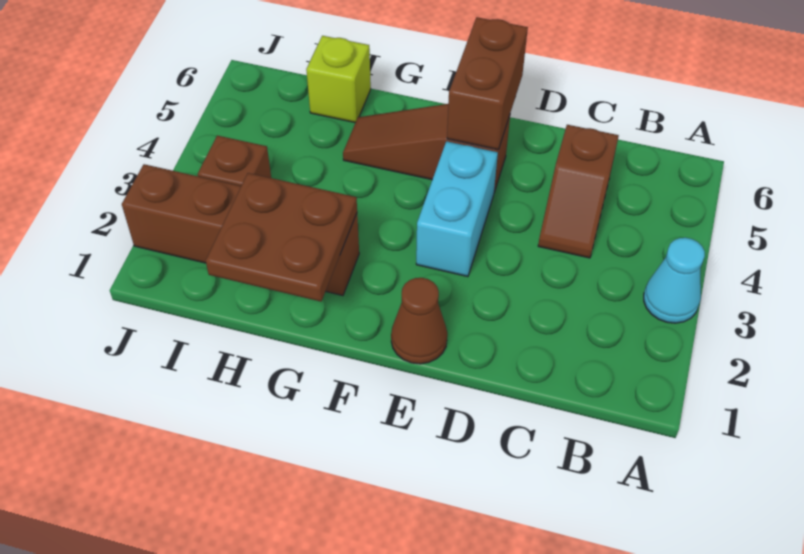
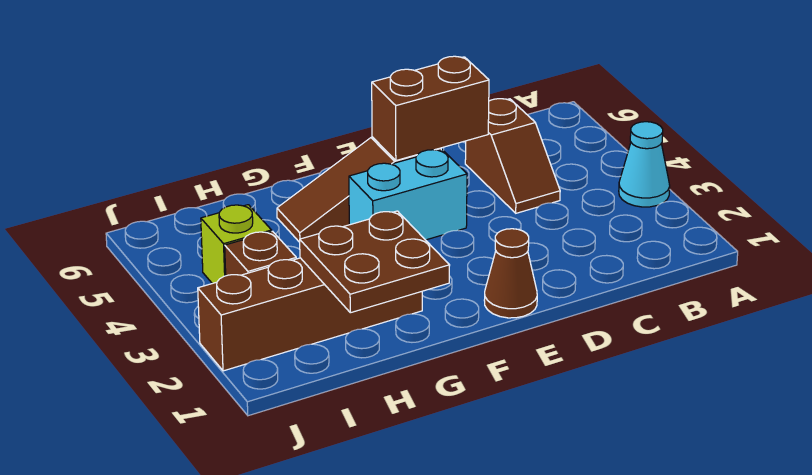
cyan 1x2 brick [416,141,498,277] -> cyan 1x2 brick turned to [349,150,467,240]
brown 1x2 brick [447,17,528,150] -> brown 1x2 brick turned to [372,56,489,161]
lime 1x1 brick [306,36,371,123] -> lime 1x1 brick moved to [201,205,272,284]

